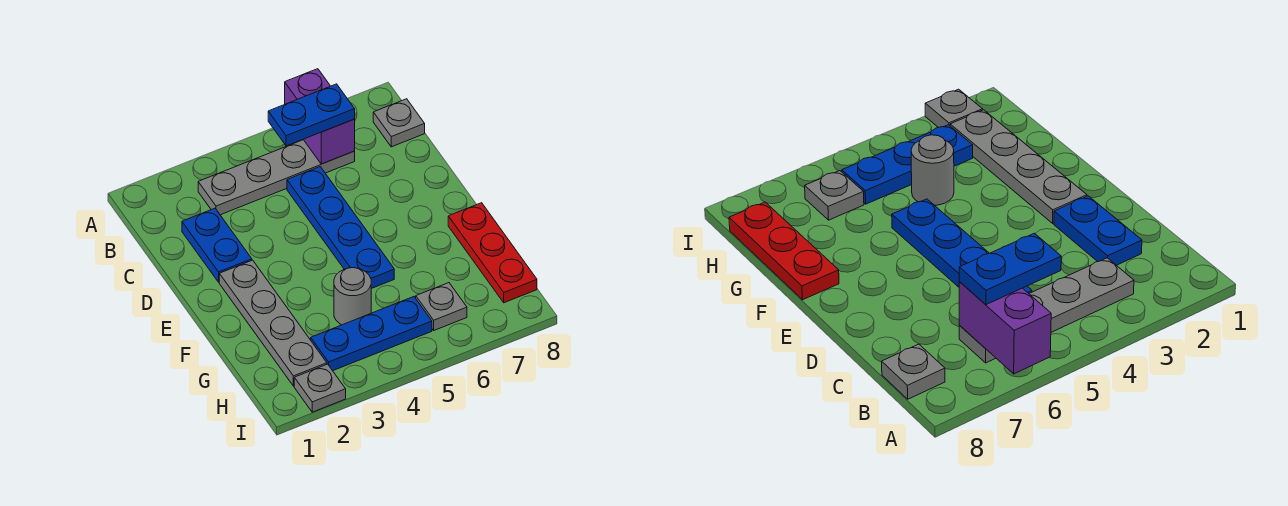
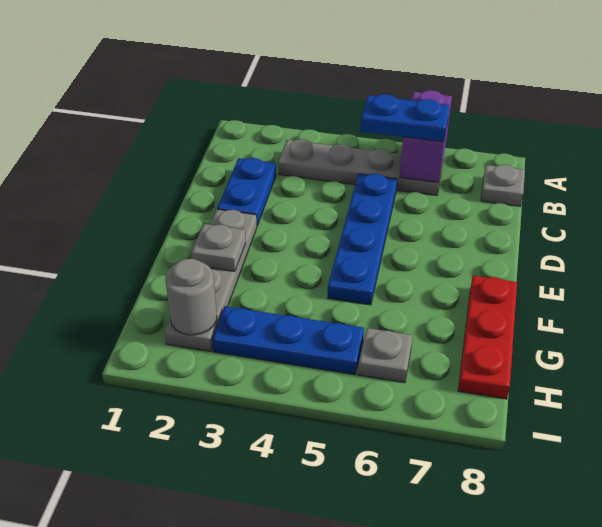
grey 1x1 round brick [334,268,371,325] -> grey 1x1 round brick moved to [165,259,217,335]
grey 1x1 plate [294,364,346,412] -> grey 1x1 plate moved to [191,224,246,271]

